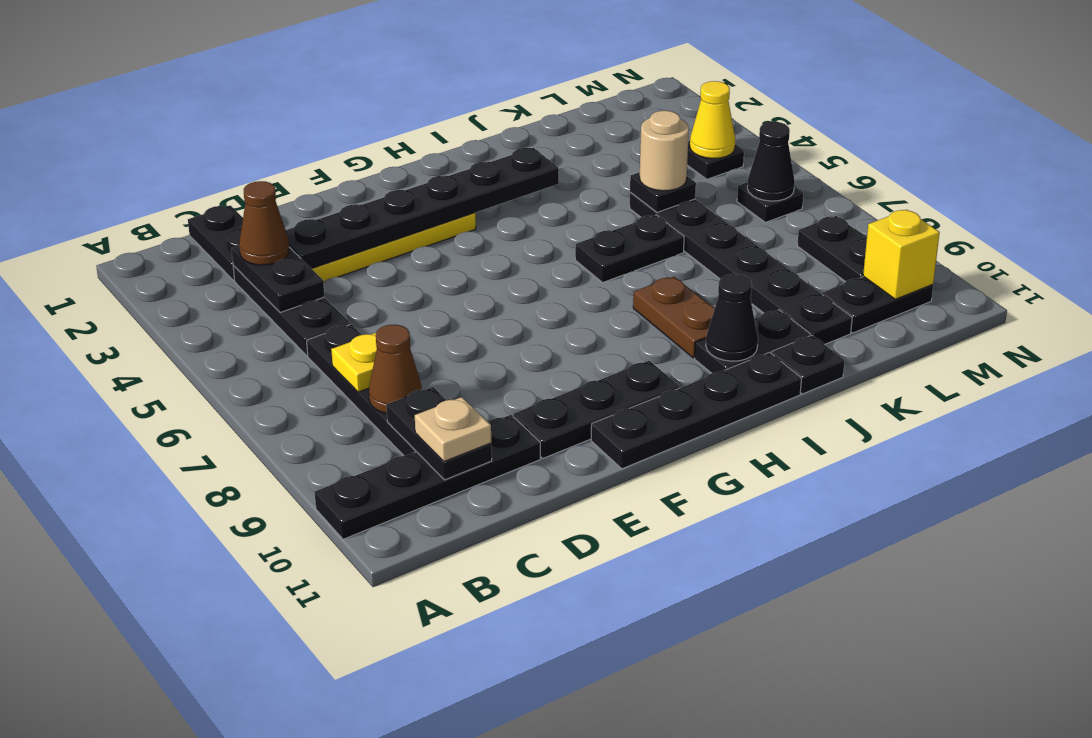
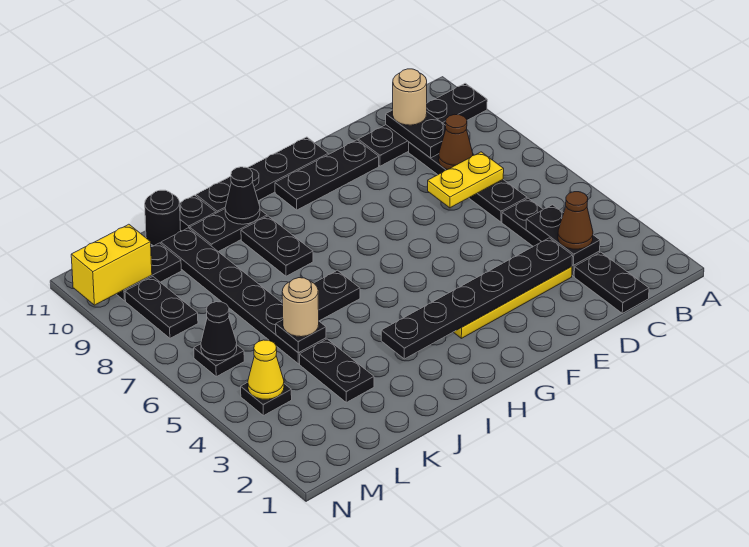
yellow 1x1 plate [331,333,377,392] -> yellow 1x2 plate [428,152,504,208]
tan 1x1 plate [415,397,491,461] -> tan 1x1 round brick [393,69,427,125]
brown 1x2 plate [633,277,715,358] -> black 1x2 plate [241,216,313,276]
none -> black 1x2 plate [300,339,374,402]
none -> black 1x1 round brick [145,190,181,246]
yellow 1x1 brick [863,210,940,299] -> yellow 1x2 brick [71,224,152,305]

